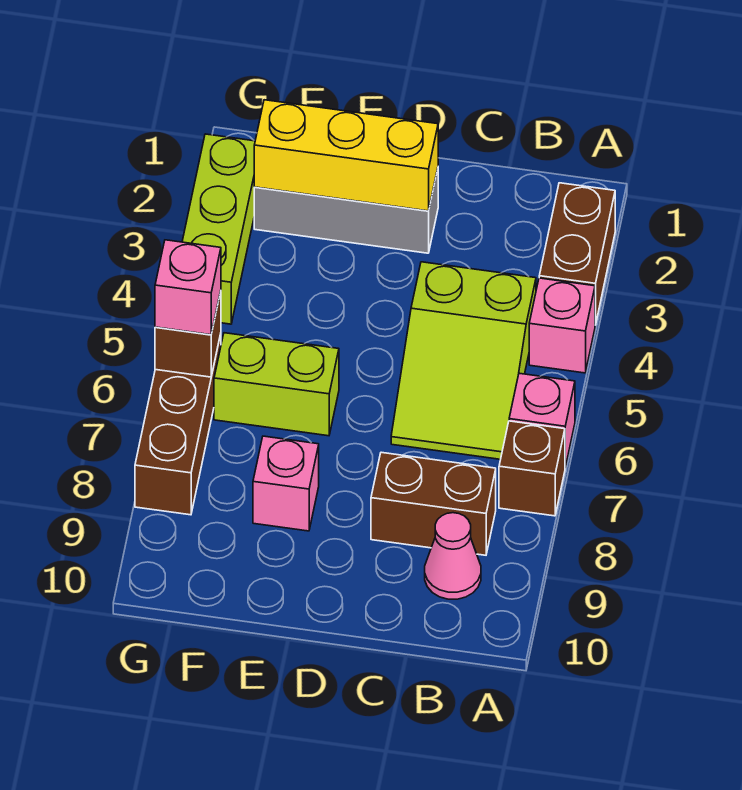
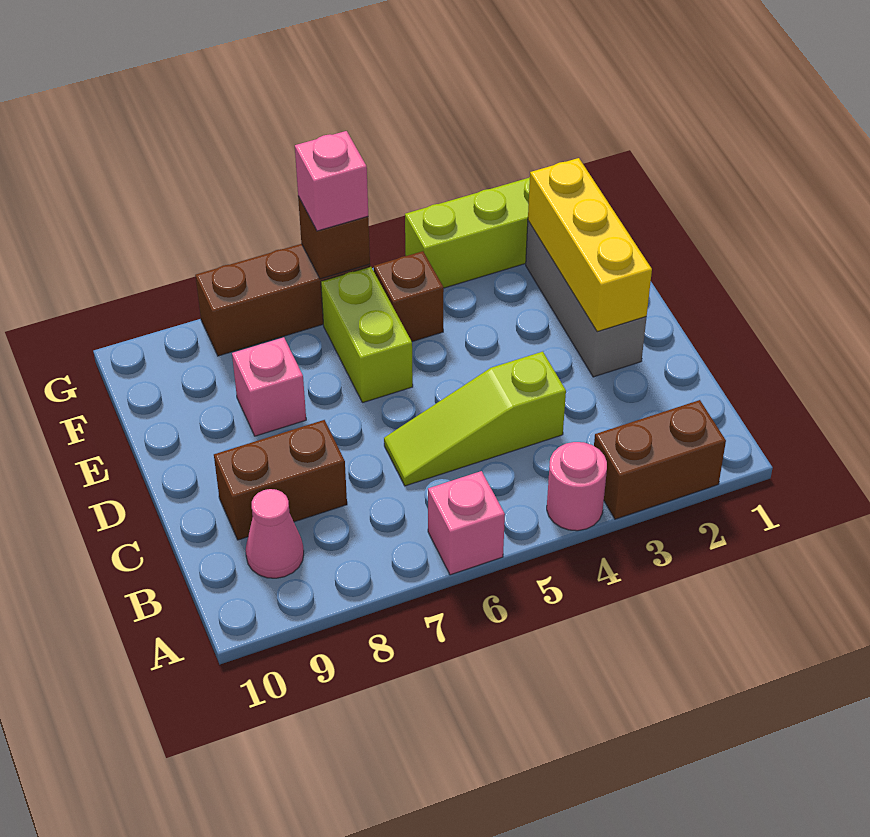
pink 1x1 brick [529,278,595,373] -> pink 1x1 round brick [547,442,607,531]
brown 1x1 brick [499,421,565,516] -> brown 1x1 brick moved to [374,251,444,342]
lime 2x3 slope [391,262,536,459] -> lime 1x3 slope [384,351,566,486]
brown 1x2 brick [371,452,496,555] -> brown 1x2 brick turned to [214,420,347,540]

